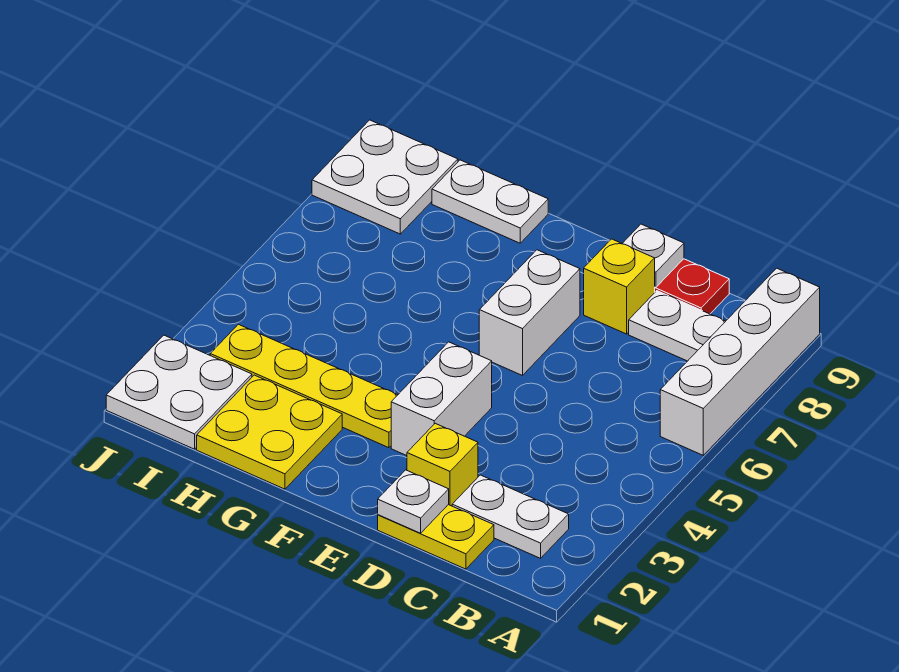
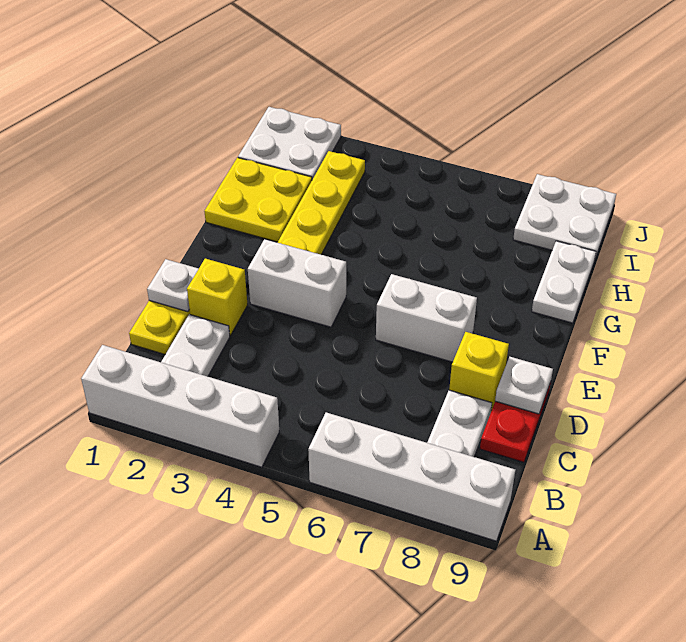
none -> white 1x4 brick [81,345,279,467]

